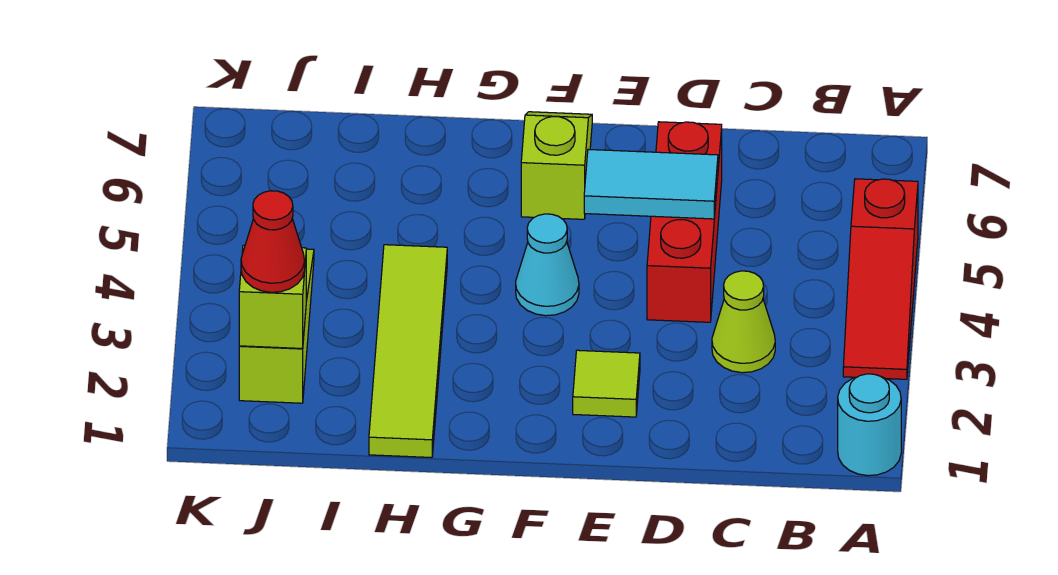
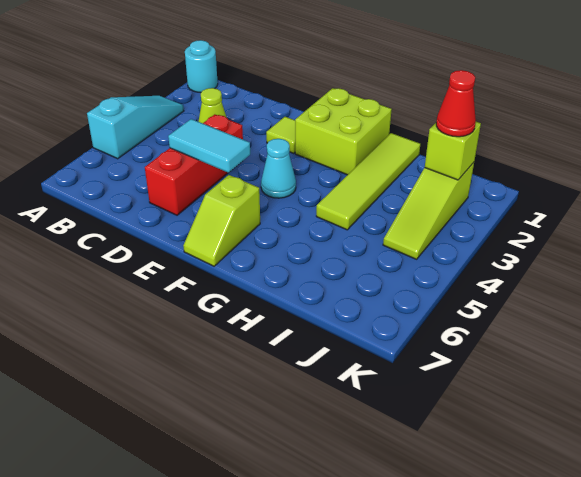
red 1x3 slope [843,179,918,379] -> cyan 1x3 slope [87,96,184,159]
none -> lime 2x2 brick [295,88,392,175]

